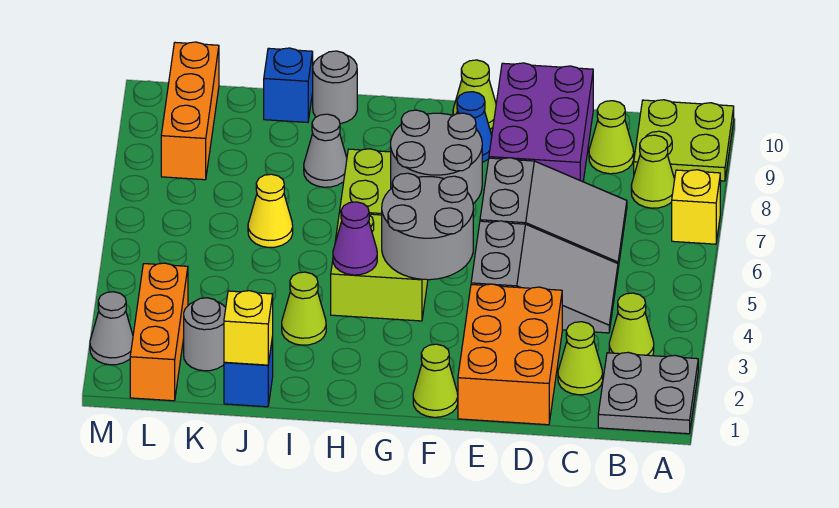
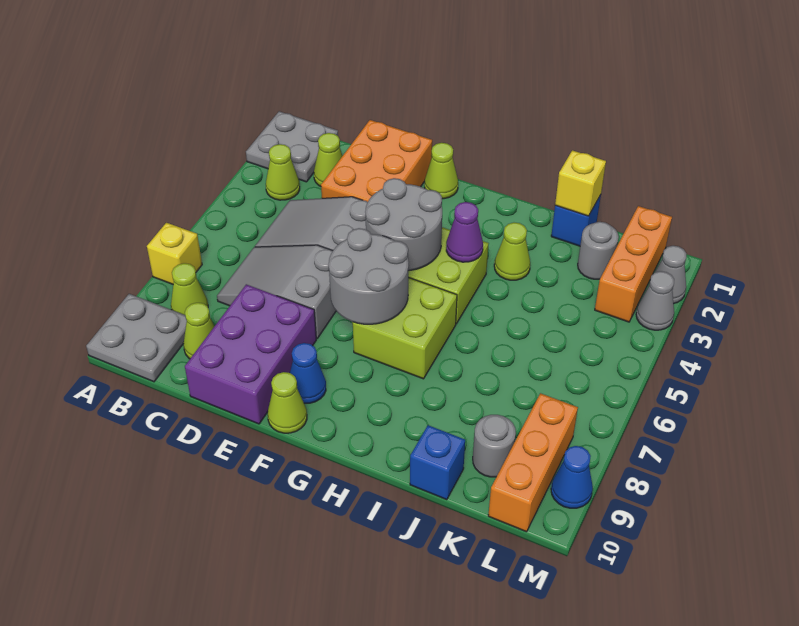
lime 2x2 plate [634,100,734,181] -> grey 2x2 plate [86,294,187,382]
grey 1x1 cone [304,114,347,187] -> grey 1x1 cone moved to [636,271,674,330]
grey 1x1 round brick [313,51,357,124] -> grey 1x1 round brick moved to [473,415,516,477]
yellow 1x1 cone [248,174,293,247] -> none
none -> blue 1x1 cone [551,446,593,508]

